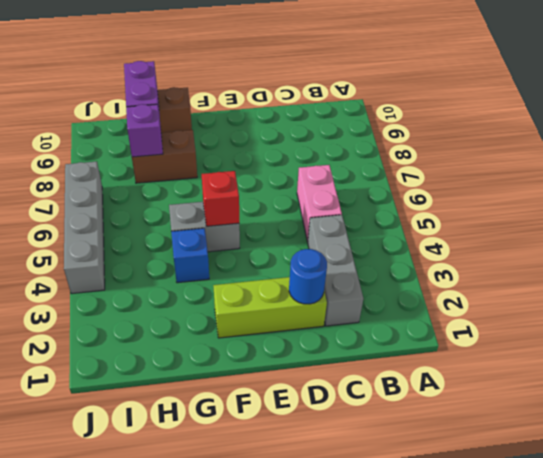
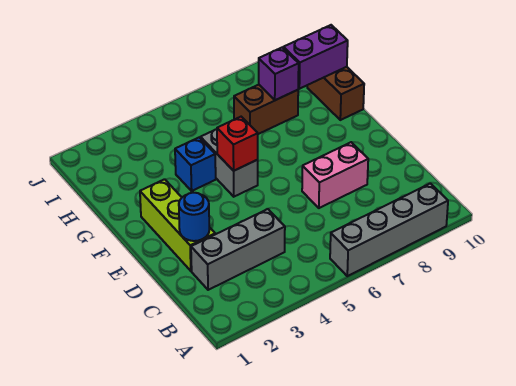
pink 1x2 brick [297,165,342,242] -> pink 1x2 brick moved to [302,142,368,208]
brown 1x2 brick [132,130,197,183] -> brown 1x2 brick turned to [234,85,298,134]
grey 1x4 brick [64,161,105,294] -> grey 1x4 brick moved to [330,183,448,276]

